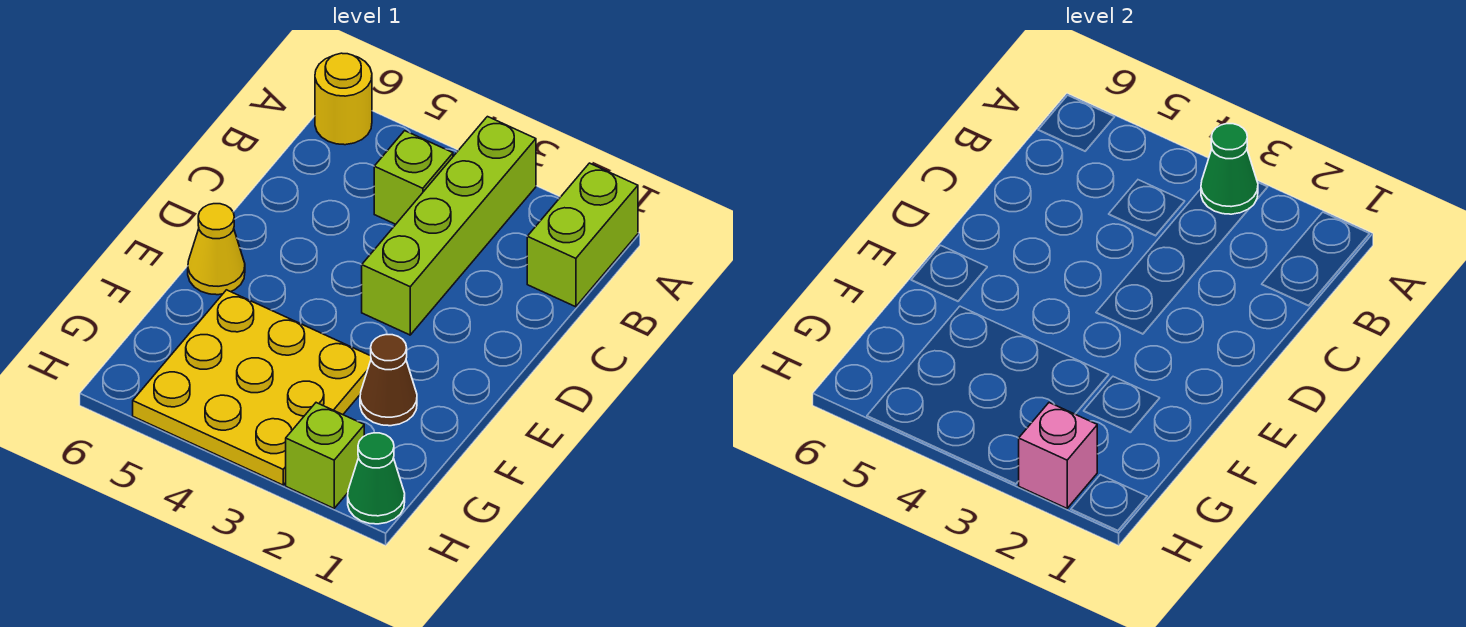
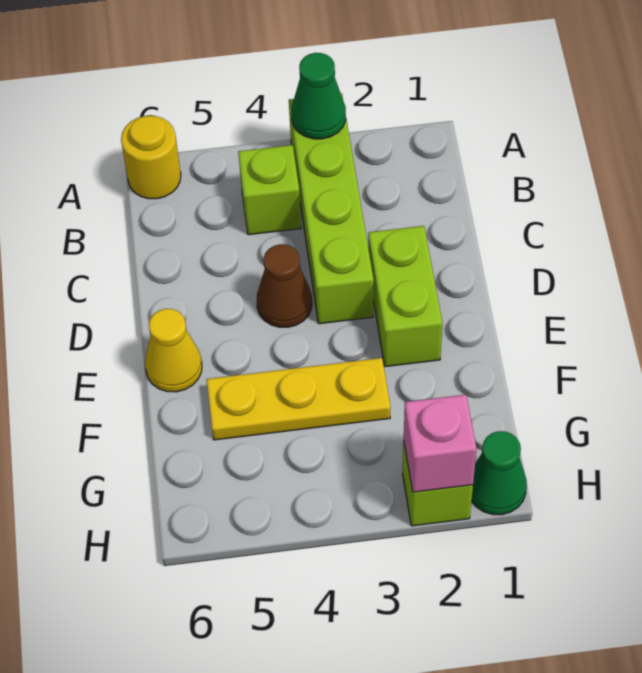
lime 1x2 brick [527,163,638,307] -> lime 1x2 brick moved to [368,226,443,367]
brown 1x1 cone [360,335,417,426] -> brown 1x1 cone moved to [257,244,312,327]
yellow 3x3 plate [133,290,371,485] -> yellow 1x3 plate [206,358,391,440]

